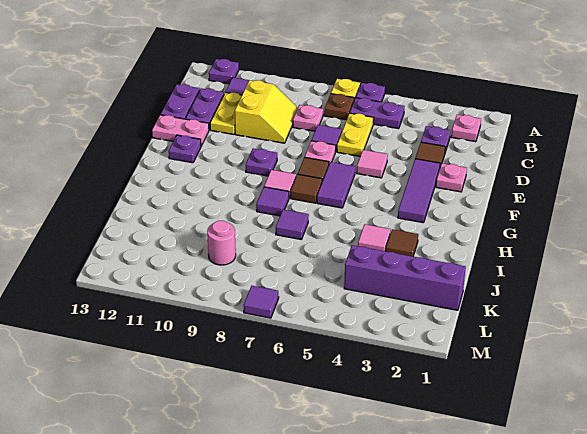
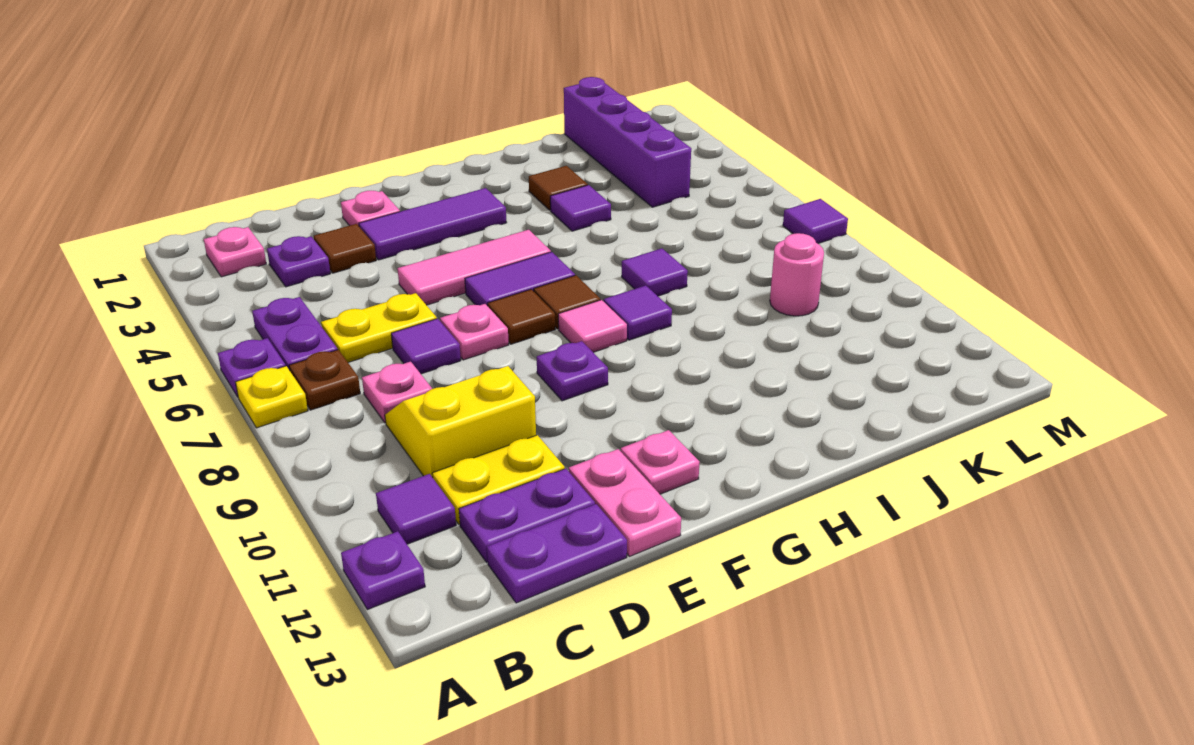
pink 1x1 tile [357,150,388,178] -> pink 1x3 tile [398,230,551,305]
purple 1x1 plate [169,135,201,163] -> pink 1x1 plate [621,430,700,494]
pink 1x1 tile [358,224,391,251] -> purple 1x1 tile [550,185,611,231]

